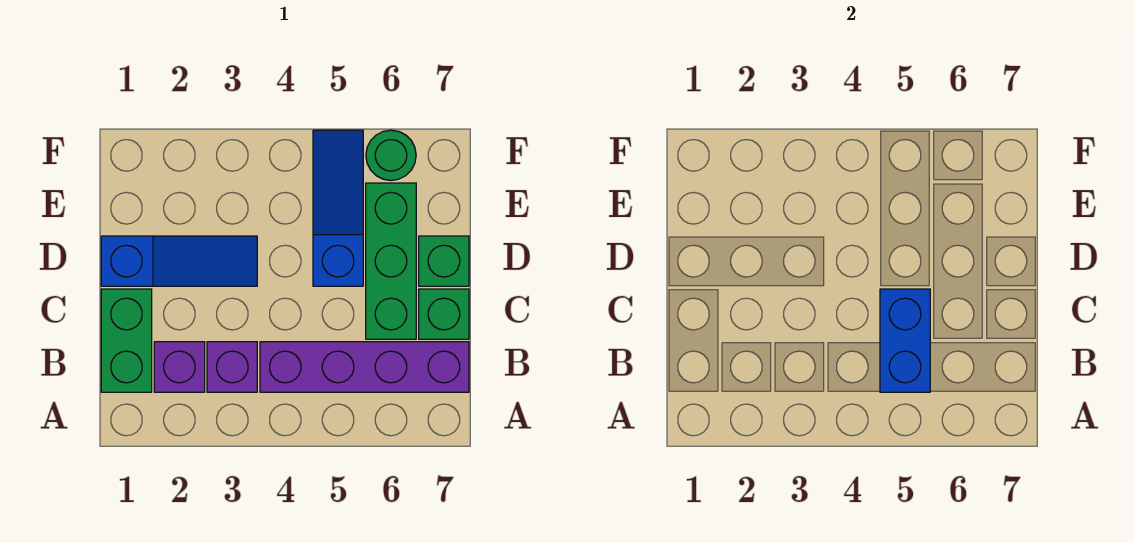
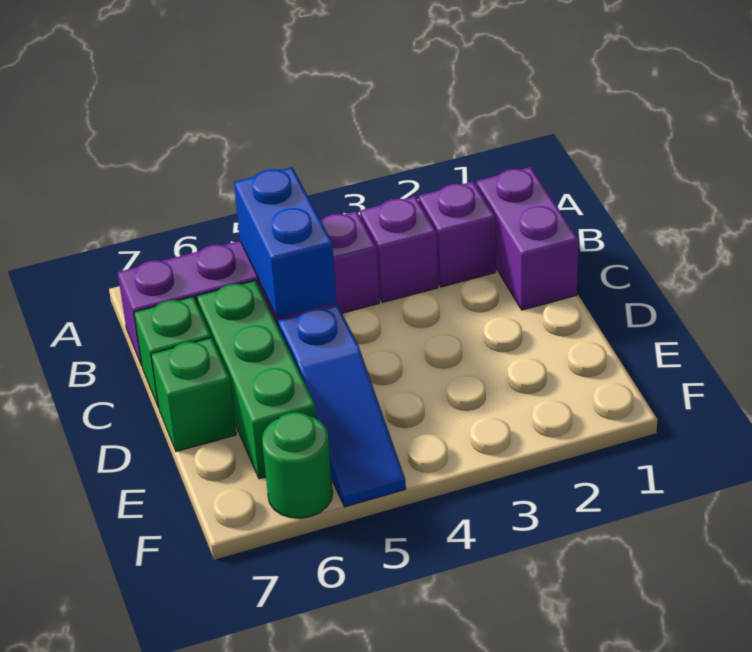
green 1x2 brick [101,289,152,392] -> purple 1x2 brick [477,167,578,310]
blue 1x3 slope [101,236,257,286] -> none

